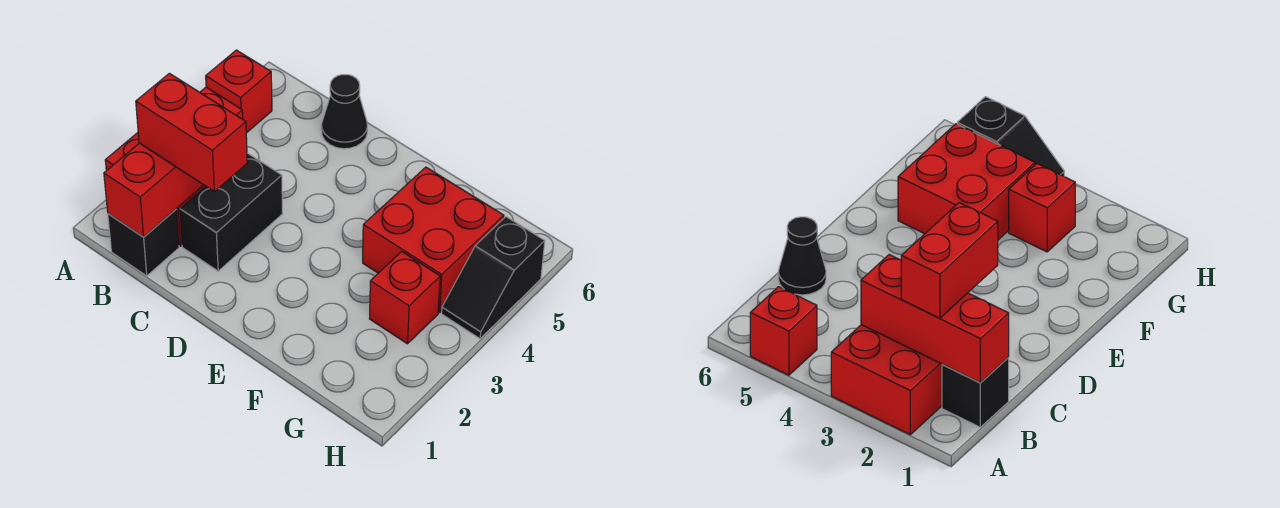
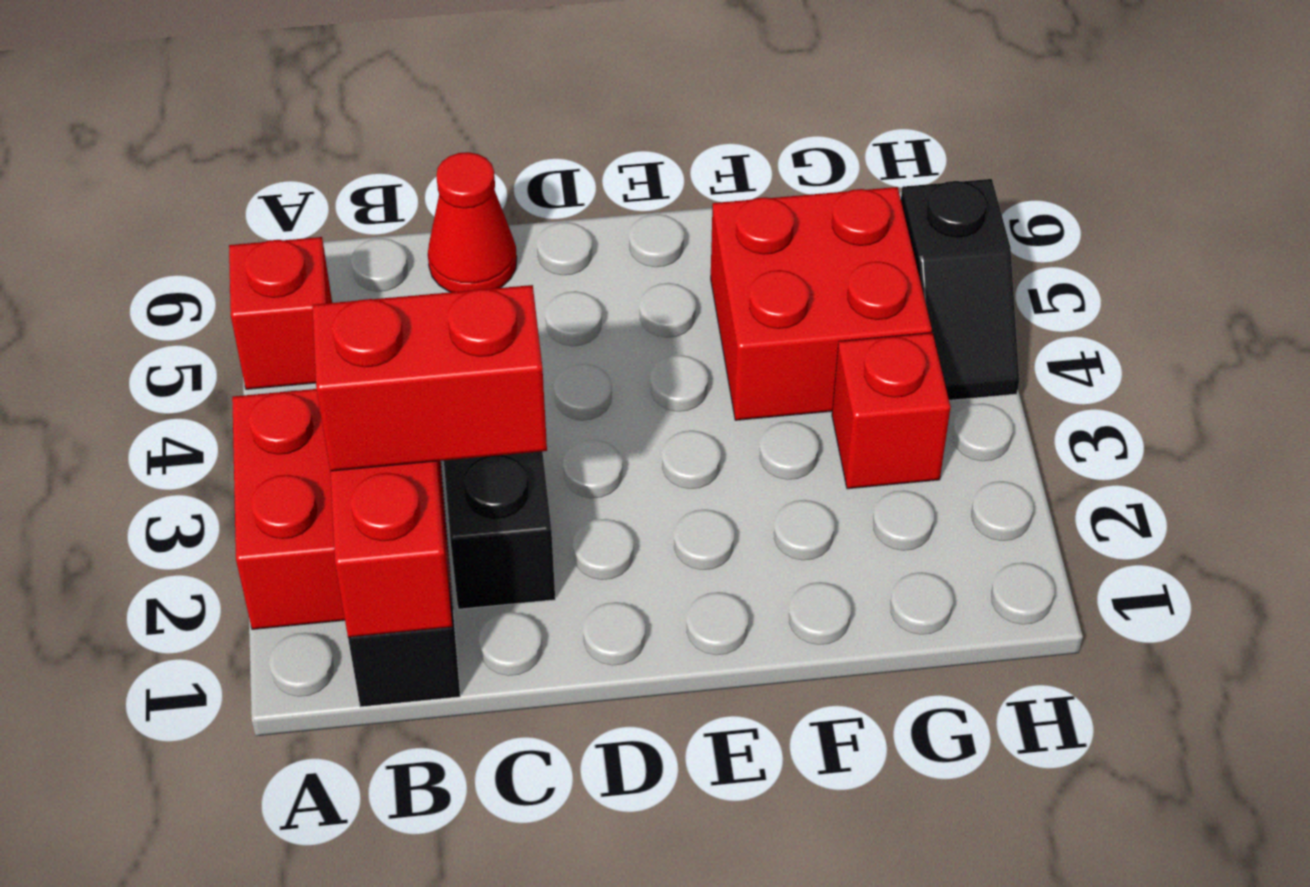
black 1x1 cone [321,75,368,149] -> red 1x1 cone [428,152,517,292]

